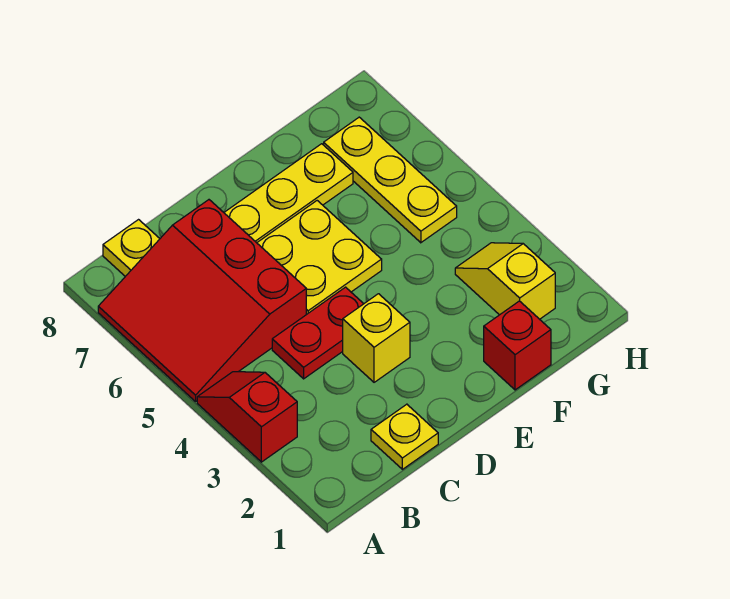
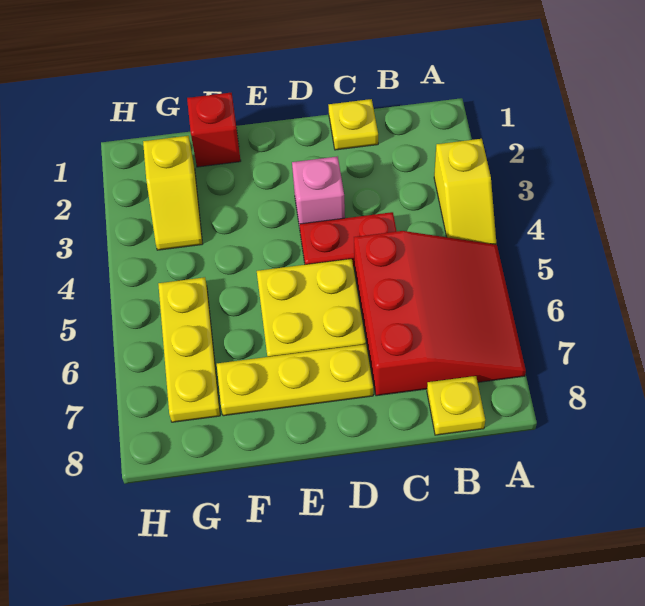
red 1x2 slope [197,372,297,462] -> yellow 1x2 slope [434,139,496,244]
yellow 1x1 brick [343,294,410,382] -> pink 1x1 brick [292,156,345,228]

